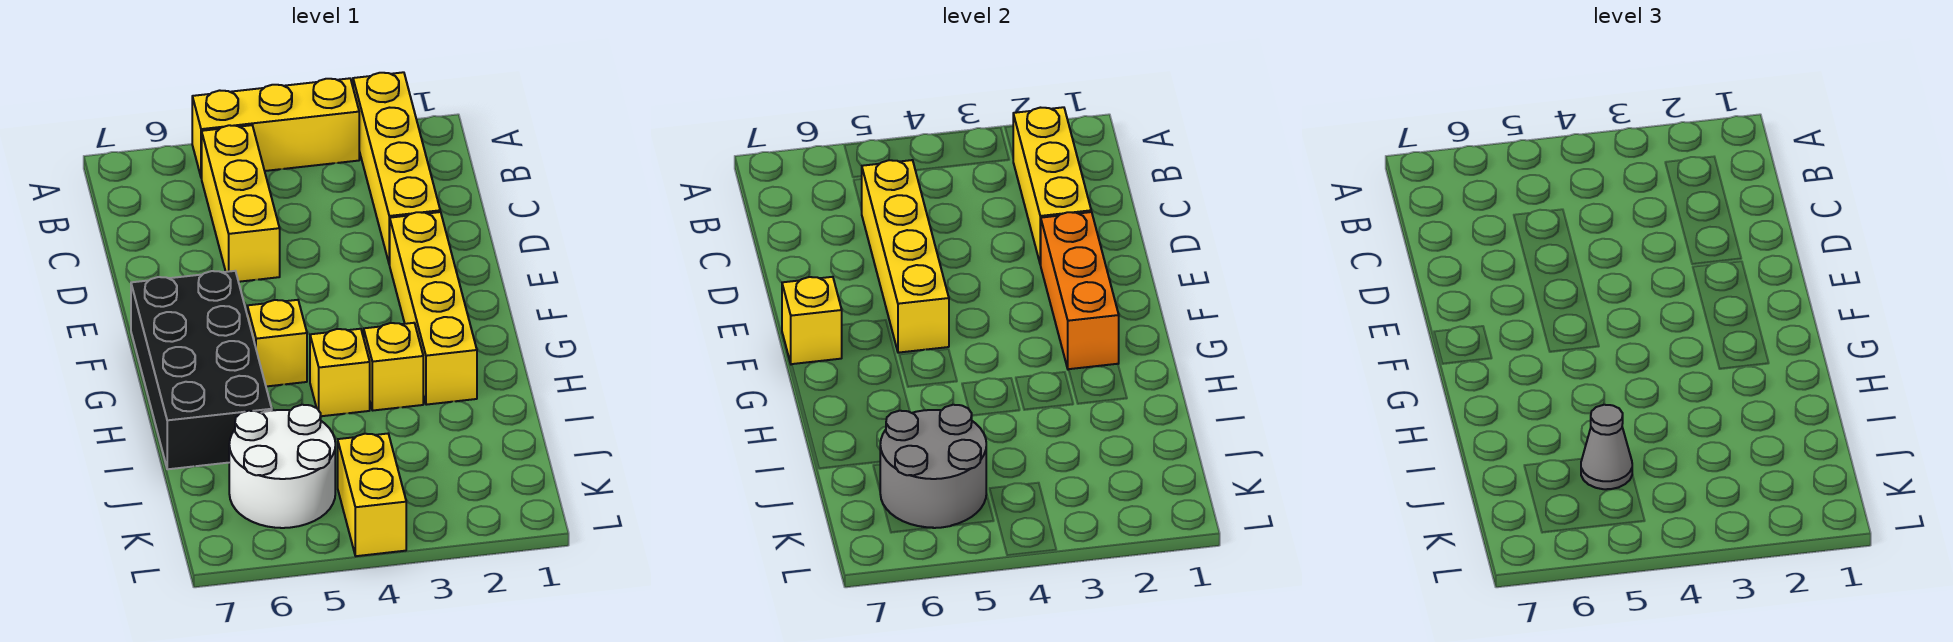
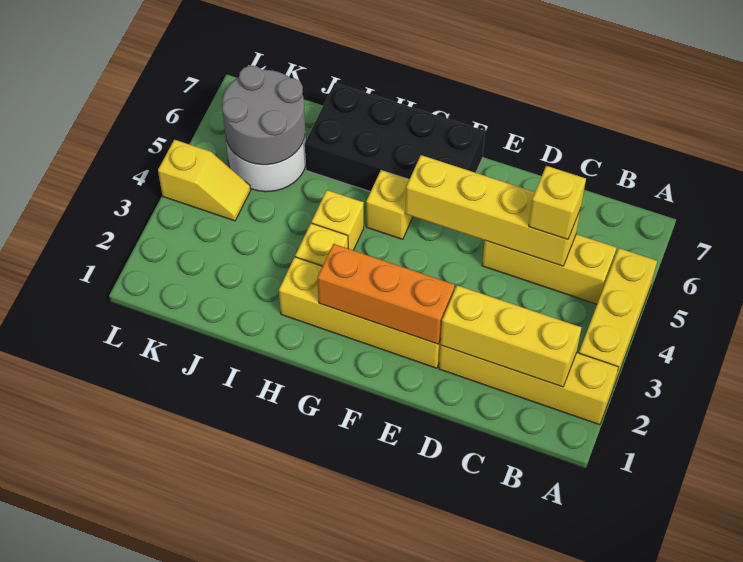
yellow 1x1 brick [782,277,842,365] -> yellow 1x1 brick moved to [529,166,586,240]
grey 1x1 cone [1581,405,1632,489] -> none
yellow 1x2 brick [338,434,406,556] -> yellow 1x2 slope [158,140,251,221]

